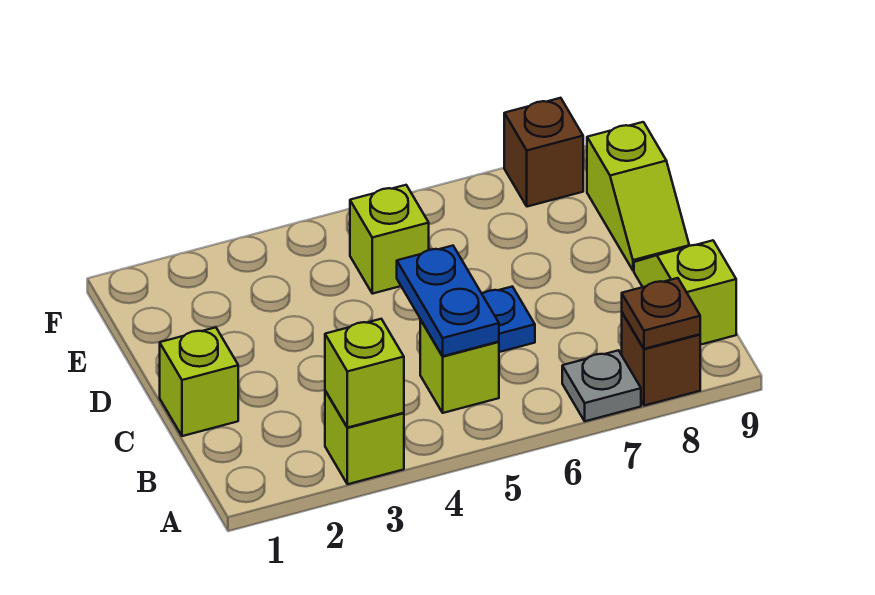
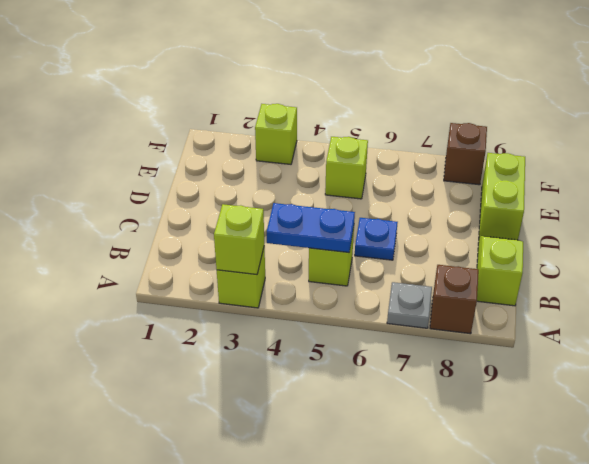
brown 1x1 plate [622,278,700,349] -> none
blue 1x2 plate [397,246,499,356] -> blue 1x2 plate turned to [267,203,355,253]
lime 1x1 brick [160,327,238,436] -> lime 1x1 brick moved to [255,104,297,164]
lime 1x2 slope [587,122,689,270] -> lime 1x2 brick [479,153,525,240]

